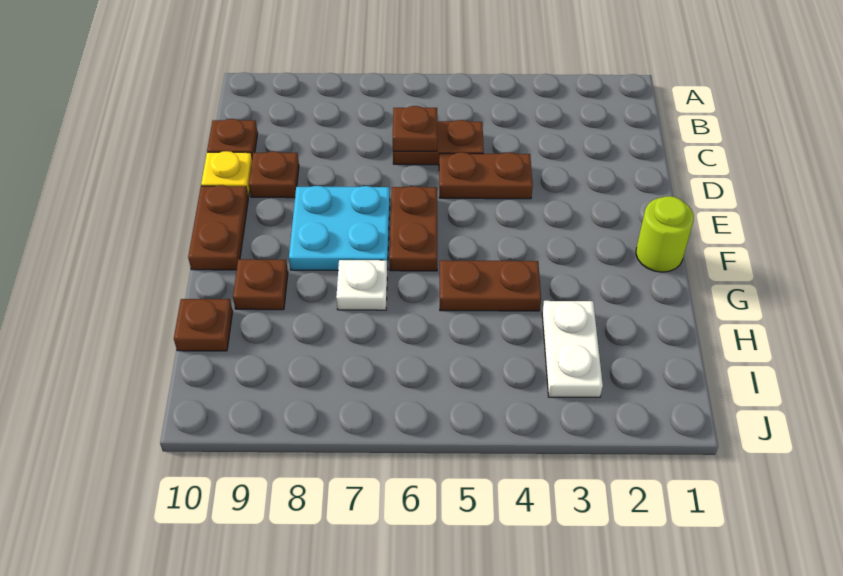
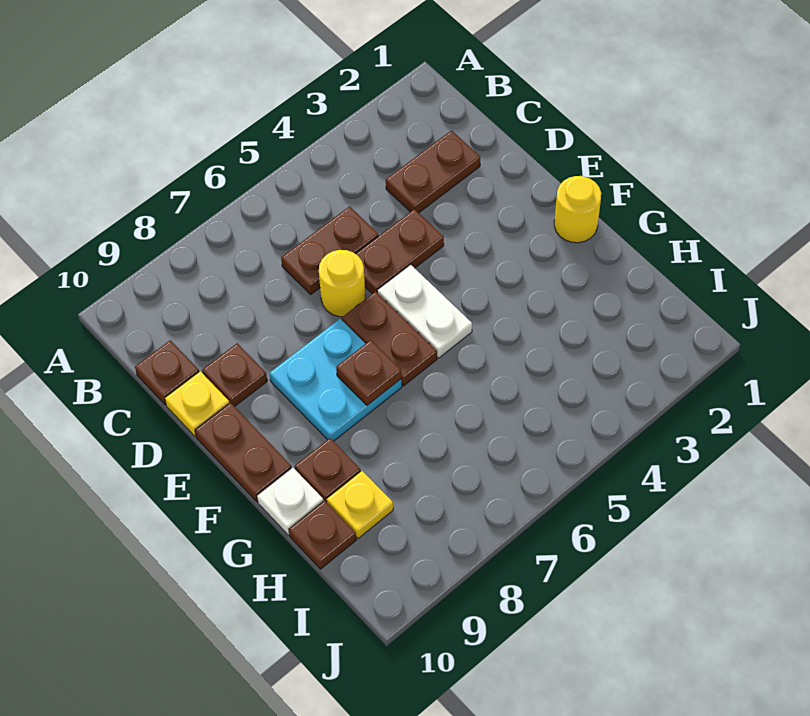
brown 1x1 plate [393,106,437,151] -> brown 1x1 plate moved to [336,340,401,405]
none -> yellow 1x1 round brick [319,250,365,317]
lime 1x1 round brick [636,196,694,272] -> yellow 1x1 round brick [554,176,601,243]
brown 1x2 plate [440,260,541,311] -> brown 1x2 plate moved to [386,130,480,213]
white 1x1 plate [336,260,387,310] -> white 1x1 plate moved to [257,467,323,535]
white 1x2 plate [542,301,603,397] -> white 1x2 plate moved to [377,265,472,358]
none -> yellow 1x1 plate [327,471,393,539]

